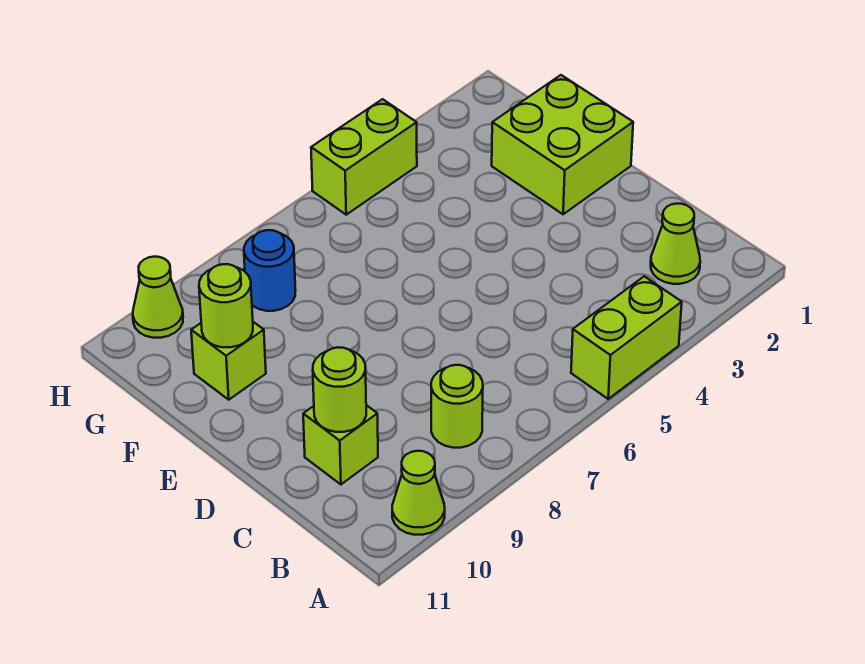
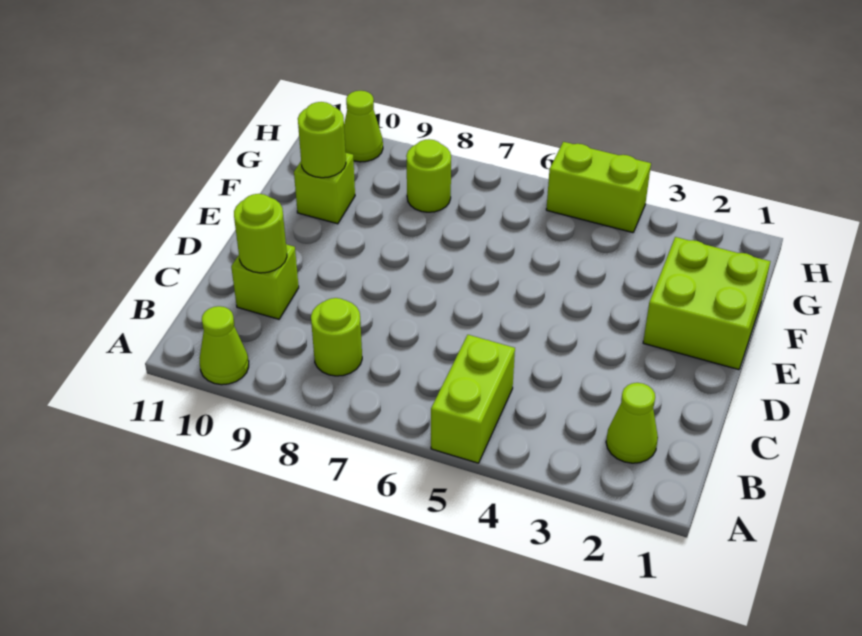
lime 1x2 brick [571,276,682,399] -> lime 1x2 brick turned to [431,335,515,463]
blue 1x1 round brick [244,230,296,311] -> lime 1x1 round brick [406,139,451,212]

